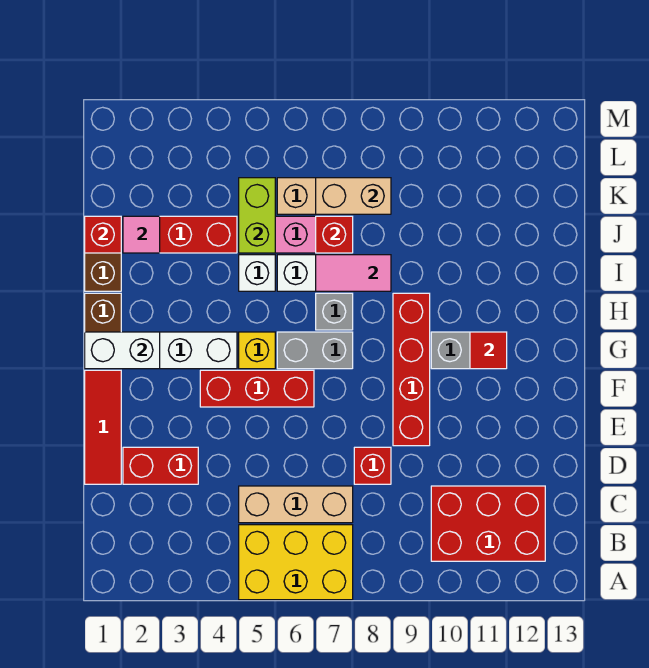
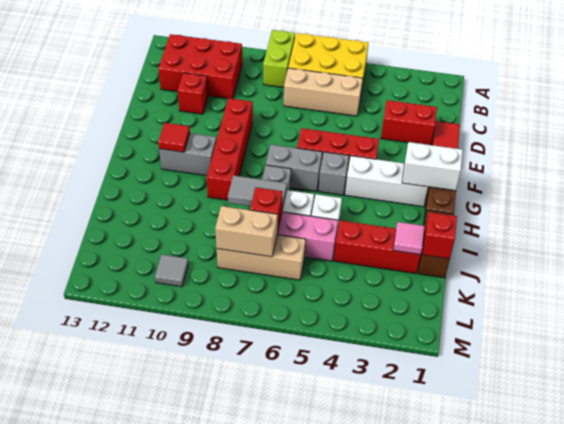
red 1x1 brick [354,447,391,484] -> red 1x1 brick moved to [178,73,208,114]
yellow 1x1 brick [239,332,275,369] -> grey 1x1 brick [319,152,349,195]
pink 1x2 tile [316,255,391,291] -> grey 1x2 tile [228,175,287,209]
lime 1x2 brick [239,178,275,253] -> lime 1x2 brick moved to [263,30,295,87]
none -> grey 1x1 tile [155,255,188,287]

